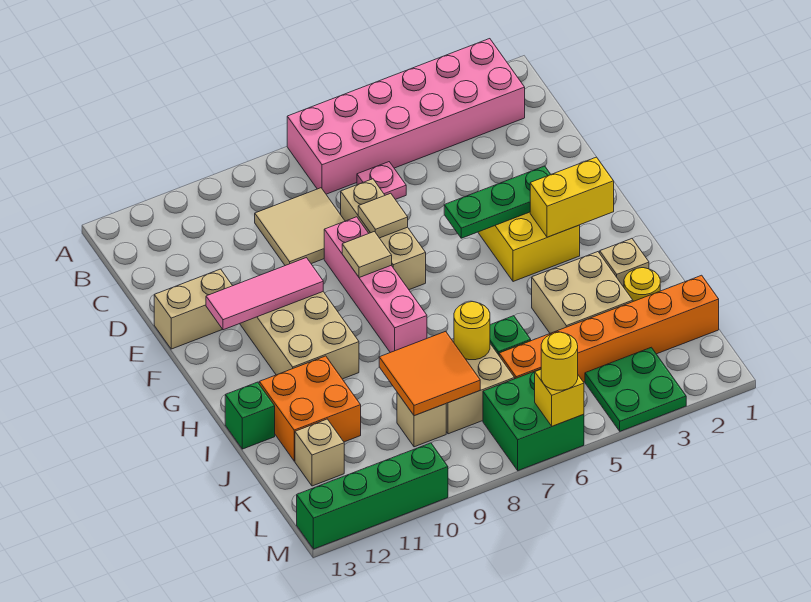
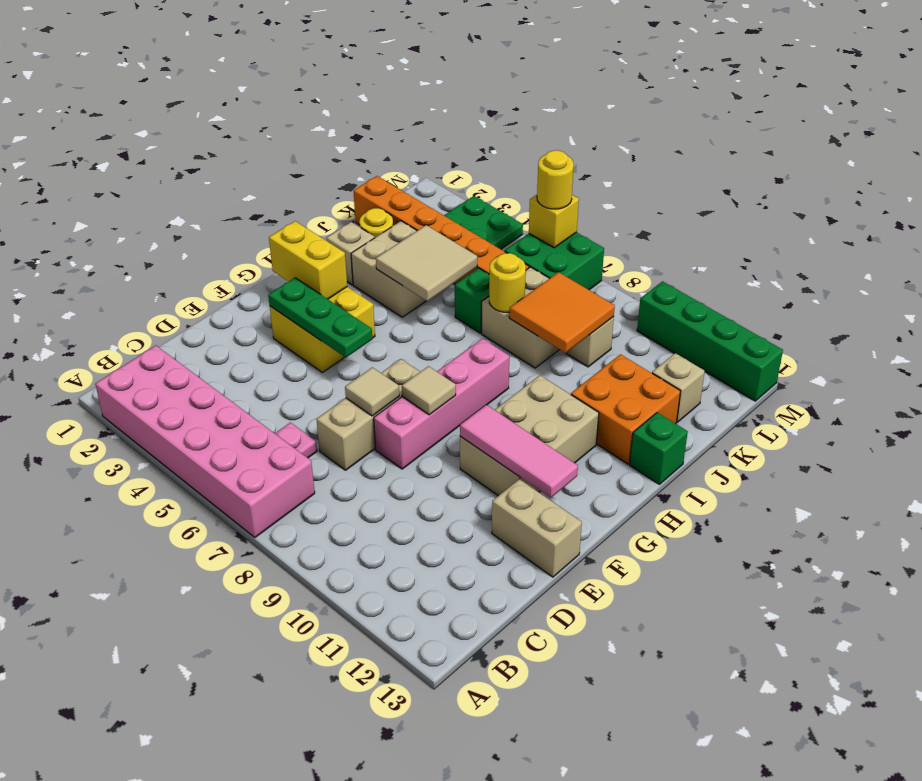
tan 2x2 tile [255,188,345,266] -> tan 2x2 tile moved to [376,225,477,301]

